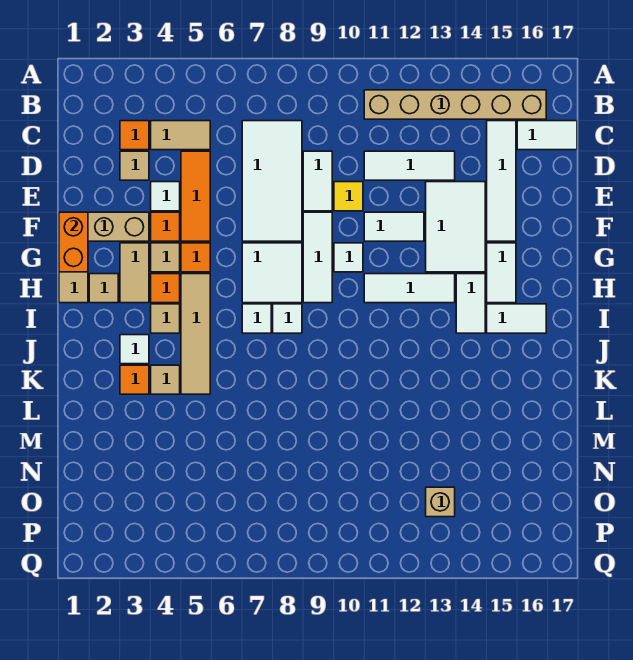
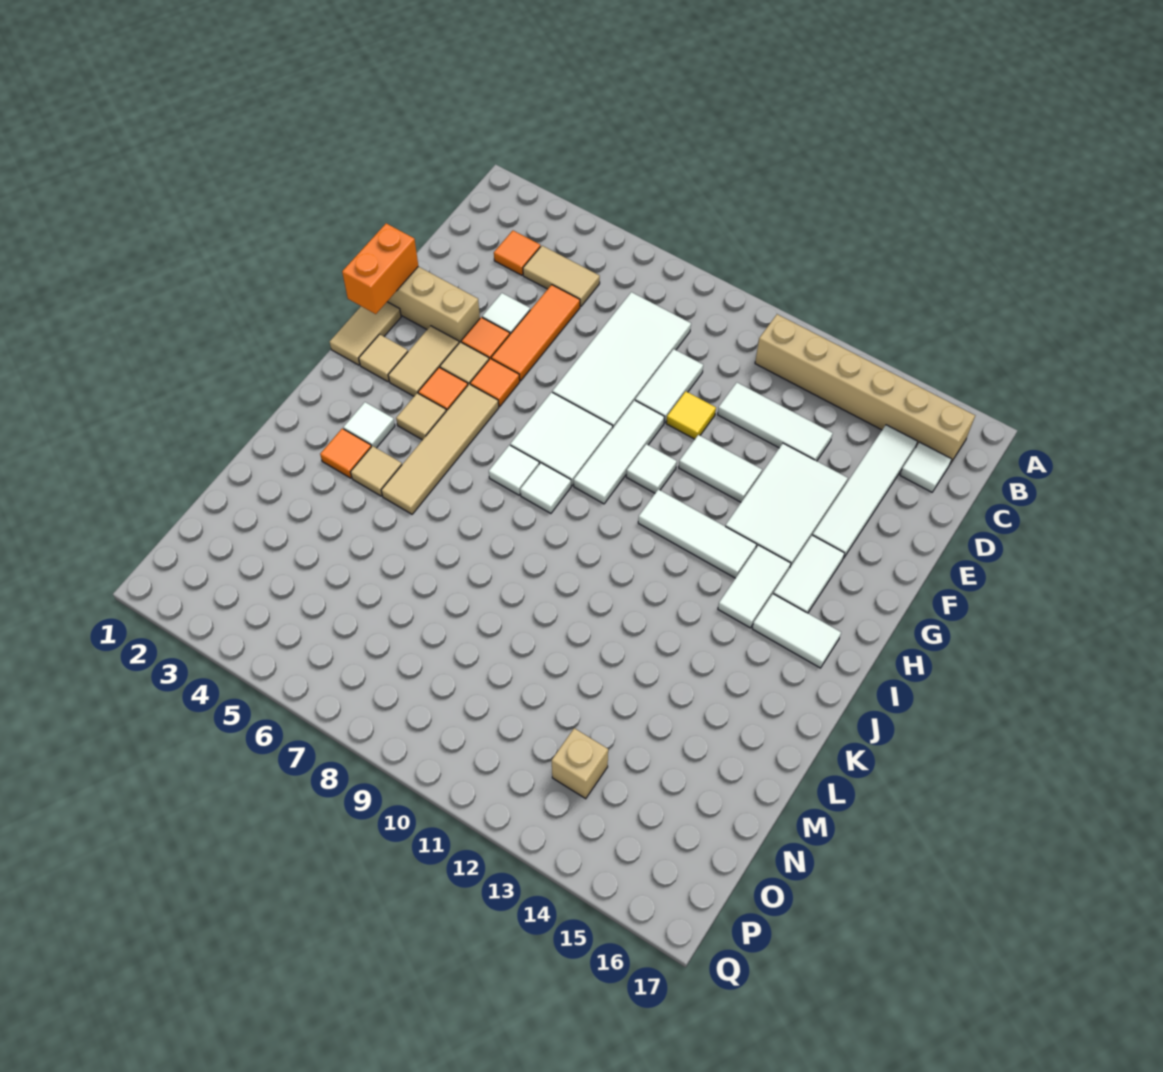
white 1x2 tile [517,121,577,150] -> white 1x1 tile [900,442,952,492]
tan 1x1 tile [120,151,149,180] -> none

